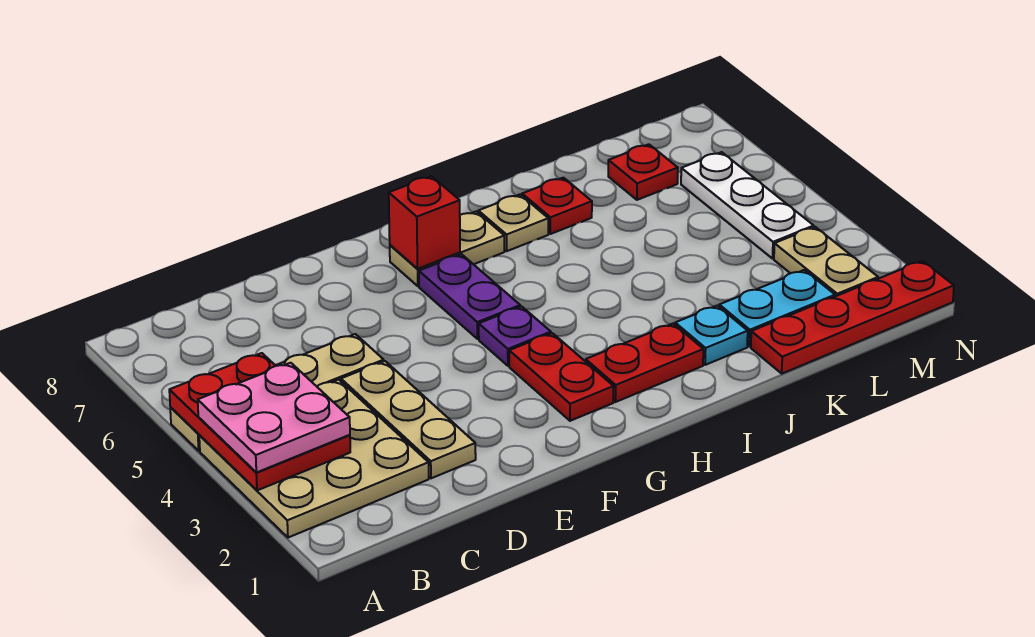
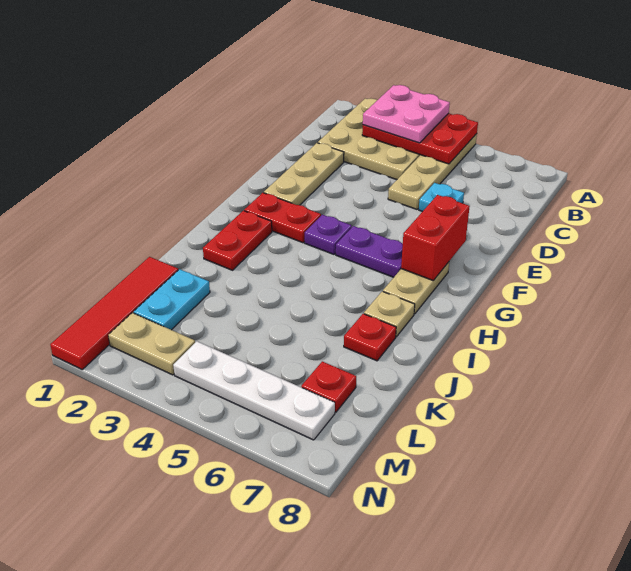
tan 1x3 plate [341,361,476,478] -> tan 1x3 plate turned to [264,143,344,205]
red 1x1 brick [389,176,460,269] -> red 1x2 brick [401,195,470,281]
cyan 1x1 plate [675,306,748,365] -> cyan 1x1 plate moved to [419,183,464,212]
red 1x4 plate [751,261,954,374] -> red 1x4 tile [50,257,178,369]
white 1x3 plate [681,152,814,259] -> white 1x4 plate [173,341,335,440]

